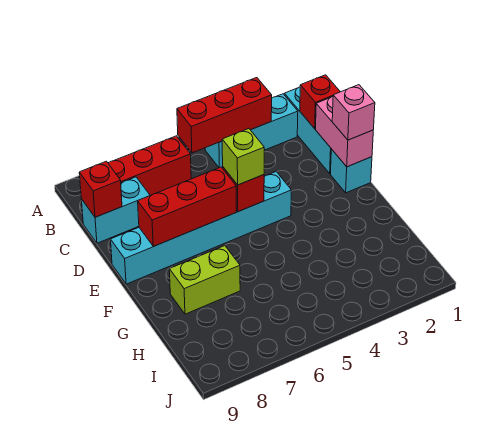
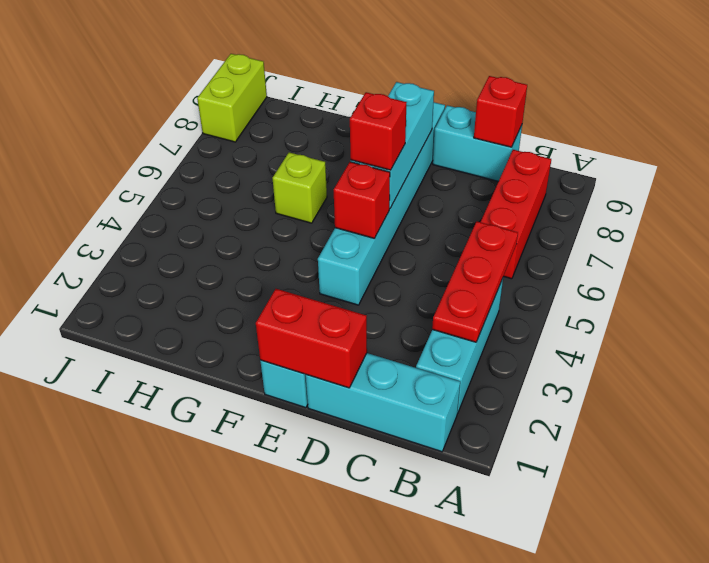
red 1x3 brick [177,78,272,153] -> red 1x3 plate [432,221,518,342]
red 1x1 brick [300,75,340,129] -> red 1x1 brick moved to [350,92,407,170]
cyan 1x2 brick [81,177,150,243] -> cyan 1x2 brick turned to [433,105,522,181]
pink 1x2 brick [316,97,373,167] -> red 1x2 brick [256,289,367,388]
pink 1x1 brick [332,85,375,140] -> none
lime 1x1 brick [222,129,264,185] -> lime 1x1 brick moved to [273,152,327,223]
red 1x3 brick [138,167,236,246] -> cyan 1x3 brick [351,82,434,209]
lime 1x2 brick [169,246,240,314] -> lime 1x2 brick moved to [197,54,267,142]

